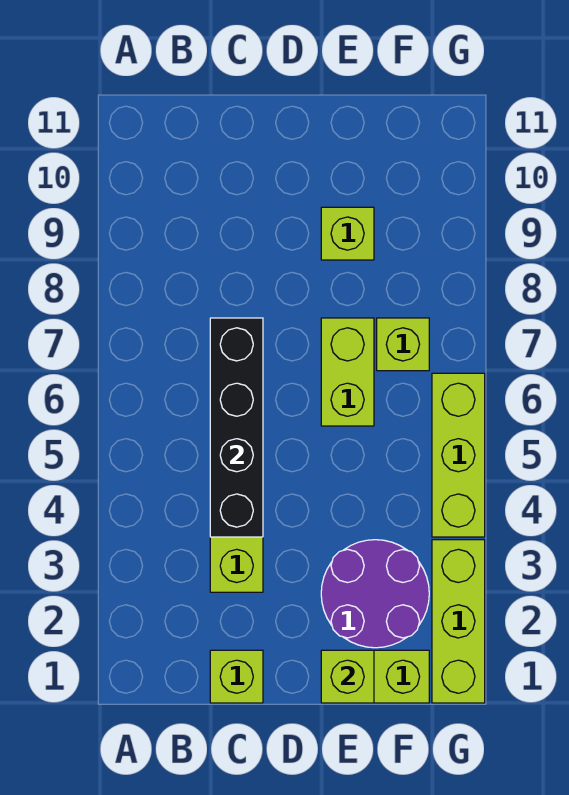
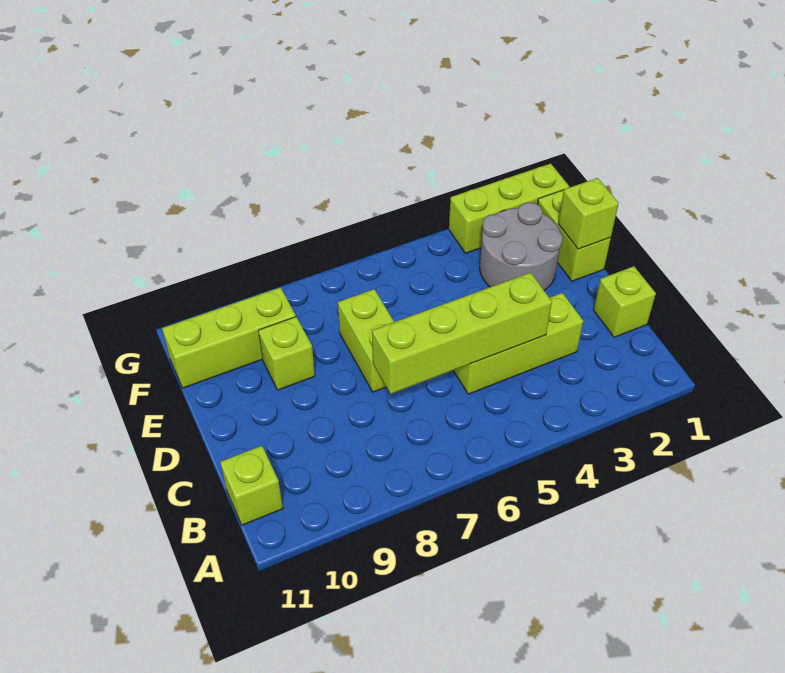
black 1x4 brick [210,318,263,537] -> lime 1x4 brick [372,273,552,394]
purple 2x2 round brick [321,540,429,648] -> grey 2x2 round brick [479,203,563,290]
lime 1x2 brick [321,318,374,426] -> lime 1x2 brick turned to [338,289,394,392]
lime 1x1 brick [377,318,429,371] -> lime 1x1 brick moved to [220,446,283,525]
lime 1x3 brick [432,373,485,537] -> lime 1x3 brick moved to [162,287,296,388]

